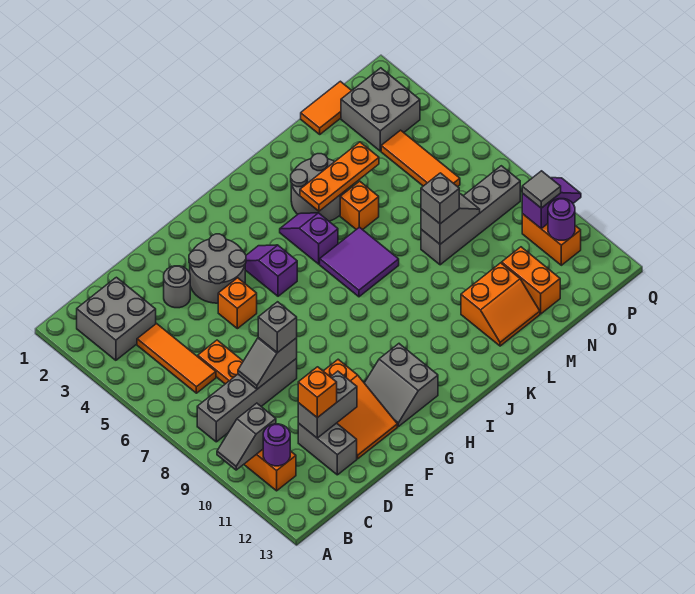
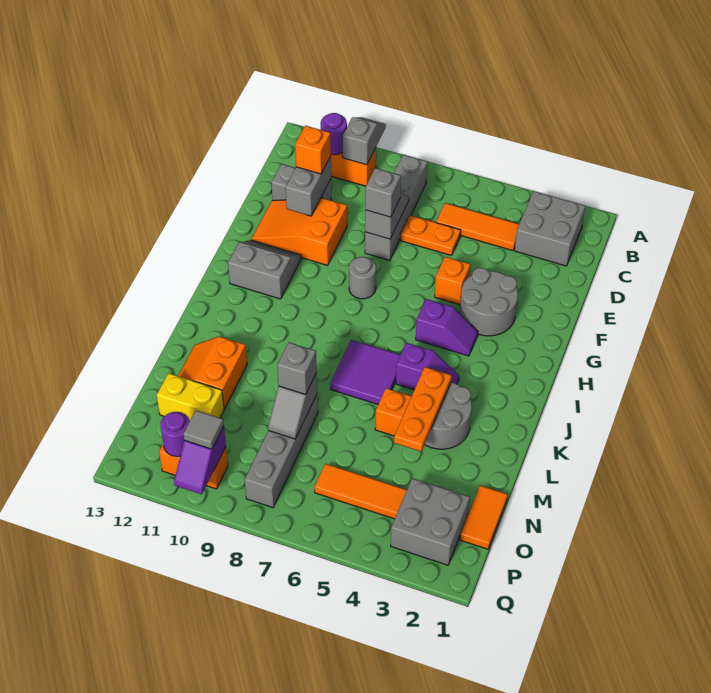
grey 1x1 round brick [164,266,190,308] -> grey 1x1 round brick moved to [349,257,376,299]
orange 1x2 brick [502,247,560,314] -> yellow 1x2 brick [157,373,224,420]

